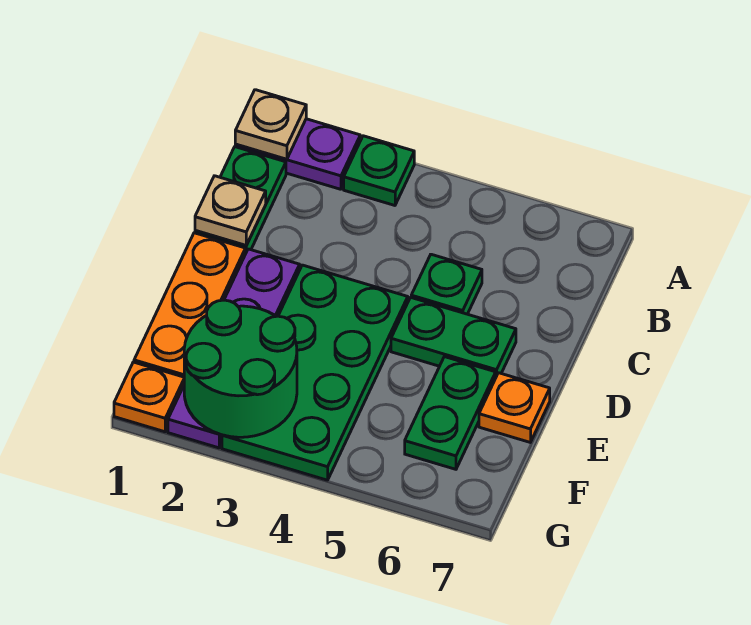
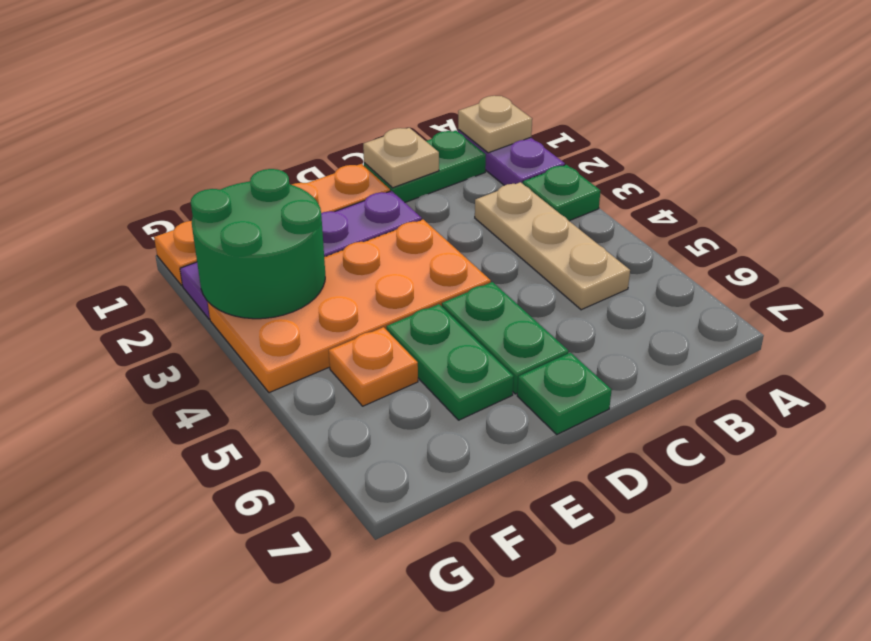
none -> tan 1x3 plate [475,182,630,310]
green 1x1 plate [411,254,482,314] -> green 1x1 plate moved to [517,353,612,434]
green 2x4 plate [222,265,408,480] -> orange 2x4 plate [208,220,491,393]
green 1x2 plate [405,357,496,469] -> green 1x2 plate turned to [386,304,514,420]
orange 1x1 plate [479,373,550,442] -> orange 1x1 plate moved to [329,327,418,406]

